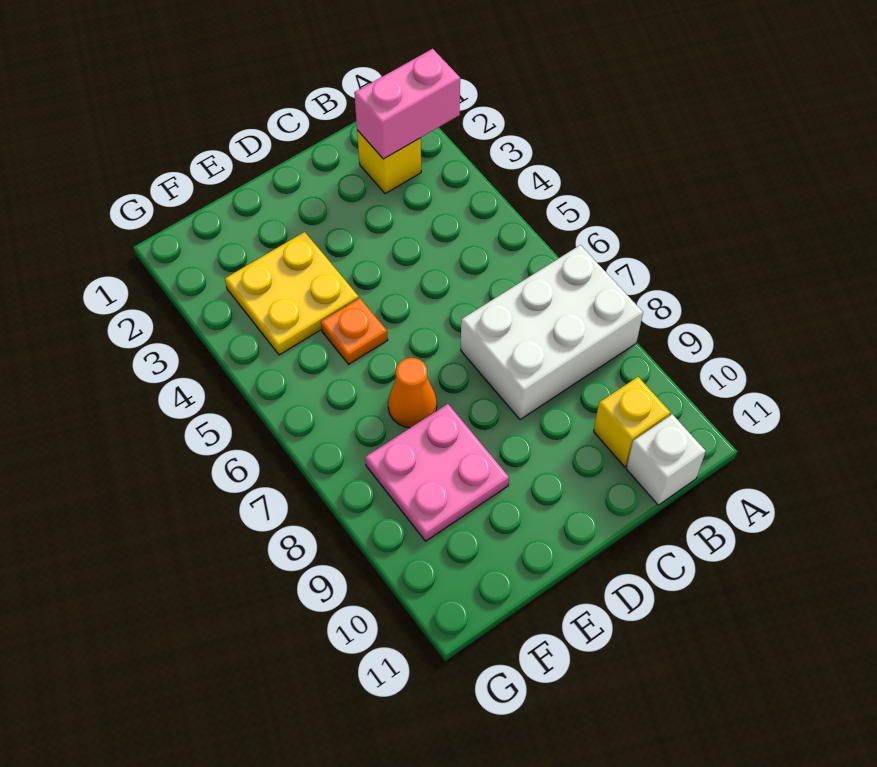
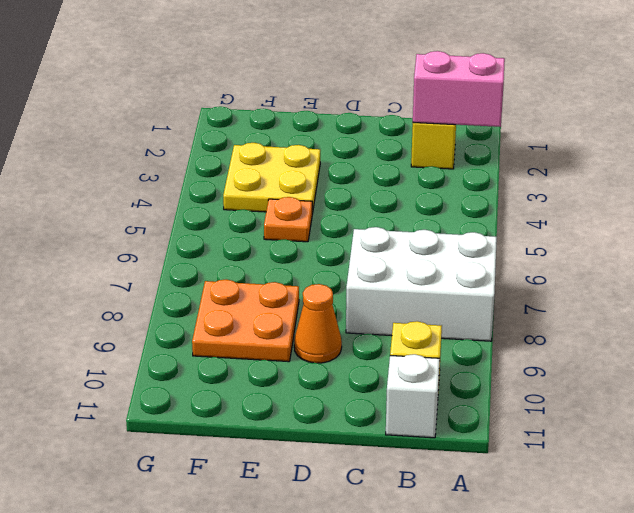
orange 1x1 cone [388,358,437,428] -> orange 1x1 cone moved to [294,284,342,363]
pink 2x2 plate [365,404,509,541] -> orange 2x2 plate [192,279,299,362]

